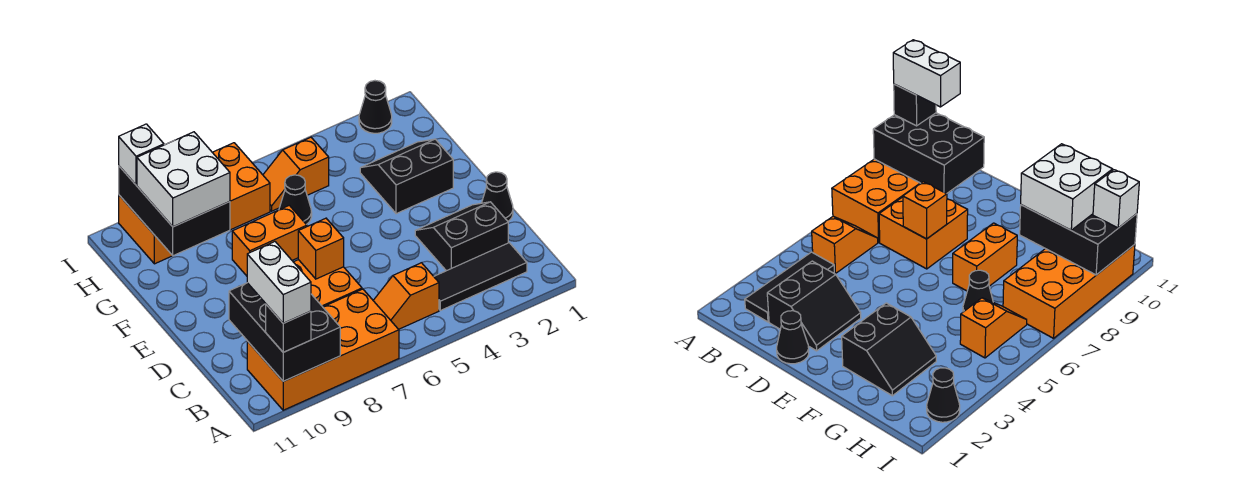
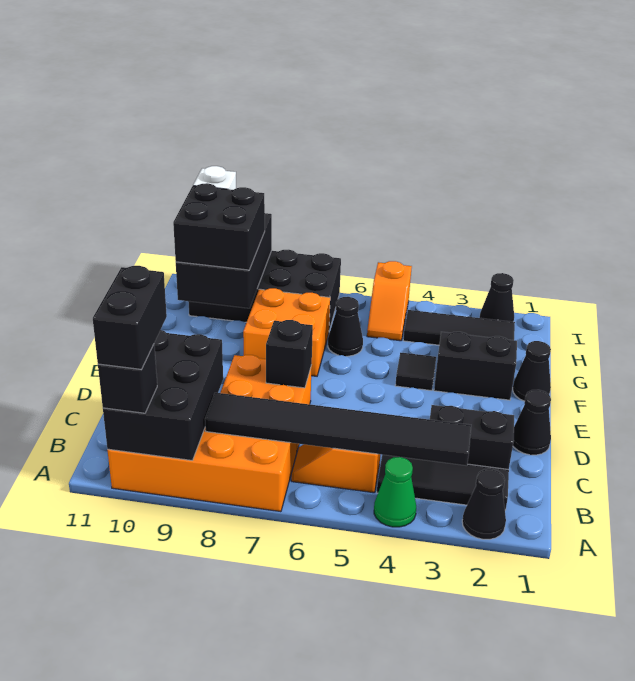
none -> black 1x1 cone [462,469,506,539]
none -> green 1x1 cone [374,457,416,527]
white 1x2 brick [247,242,311,323] -> black 1x2 brick [93,266,167,369]
none -> black 1x6 tile [205,393,471,466]
orange 1x1 brick [298,218,344,279] -> black 1x1 brick [266,320,313,388]
none -> black 1x1 cone [513,341,551,401]
none -> black 1x1 tile [395,353,436,391]
orange 1x2 brick [232,205,307,276] -> orange 2x2 brick [243,288,330,376]
white 2x2 brick [137,132,230,227] -> black 2x2 brick [173,183,265,270]
none -> black 1x3 tile [403,310,515,345]
orange 1x2 slope [263,137,329,211] -> orange 1x2 slope turned to [367,261,412,341]
orange 2x4 brick [119,143,270,264] -> black 2x4 brick [188,250,341,330]

